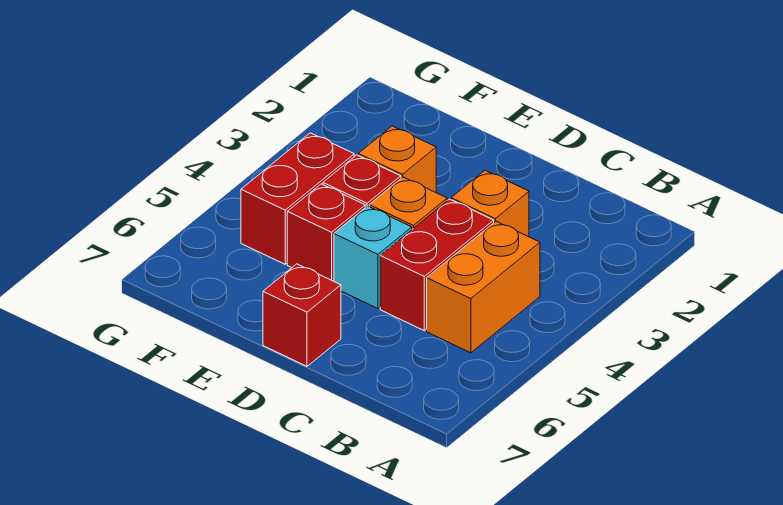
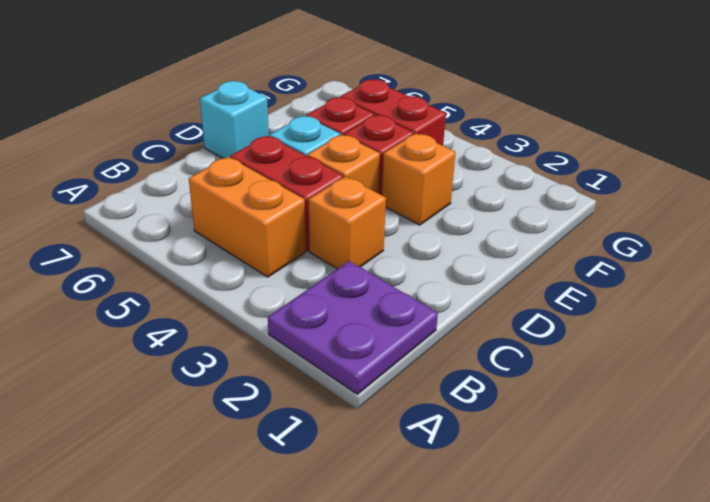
none -> purple 2x2 plate [268,261,438,394]
red 1x1 brick [263,264,341,366] -> cyan 1x1 brick [200,81,269,158]

